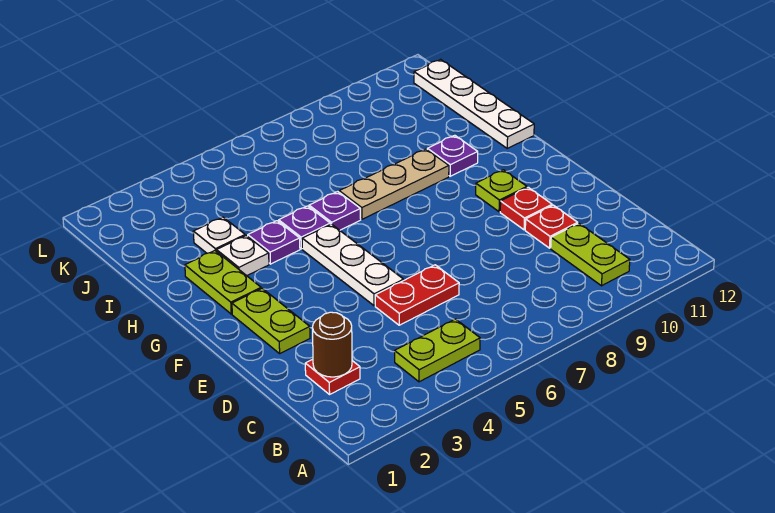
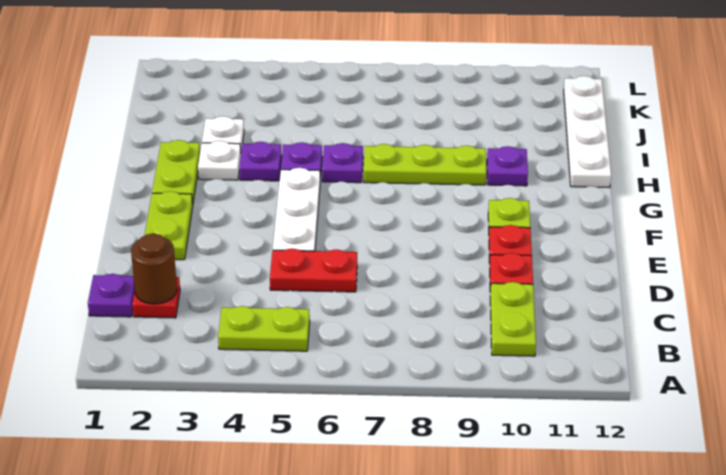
none -> purple 1x1 plate [88,274,135,317]
tan 1x3 plate [339,149,449,219] -> lime 1x3 plate [364,144,486,185]

